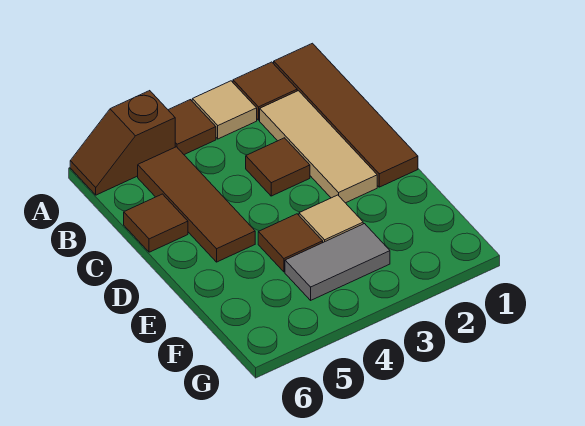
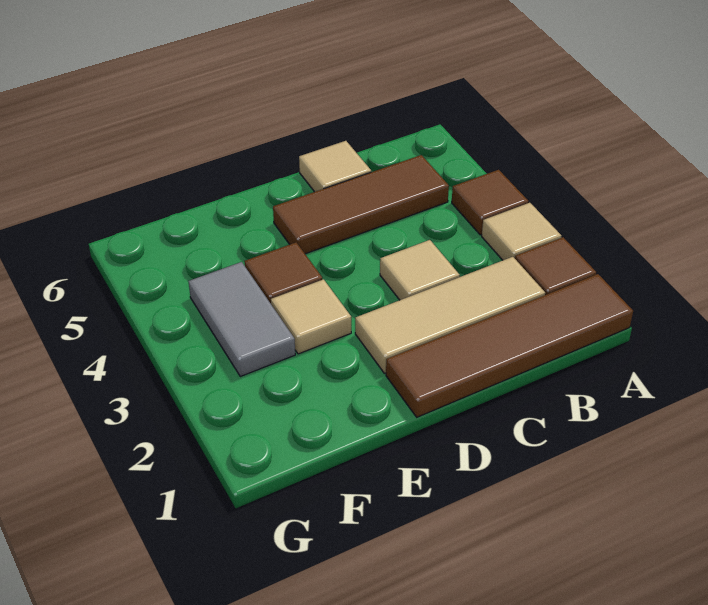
brown 1x2 slope [70,91,175,195] -> none
brown 1x1 tile [246,138,310,196] -> tan 1x1 tile [380,240,460,300]
brown 1x1 tile [124,194,188,252] -> tan 1x1 tile [299,141,371,192]

